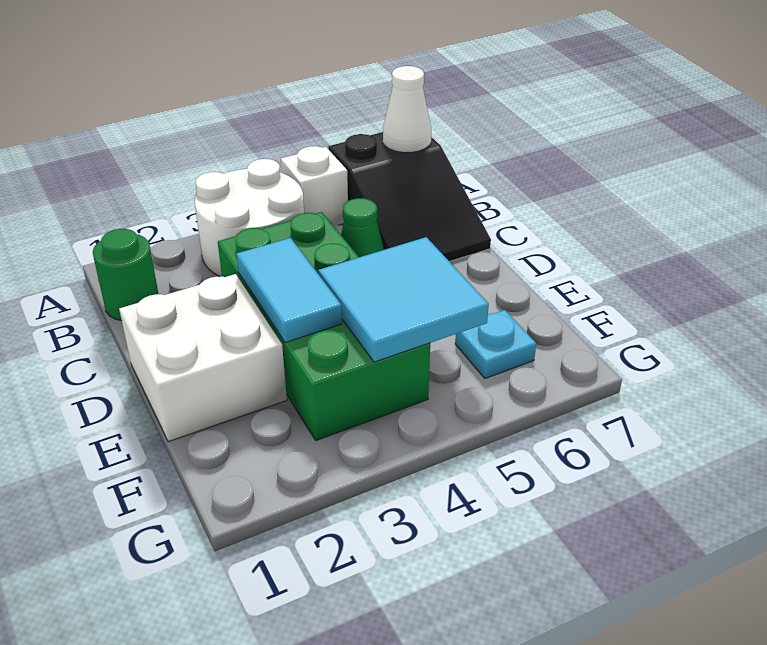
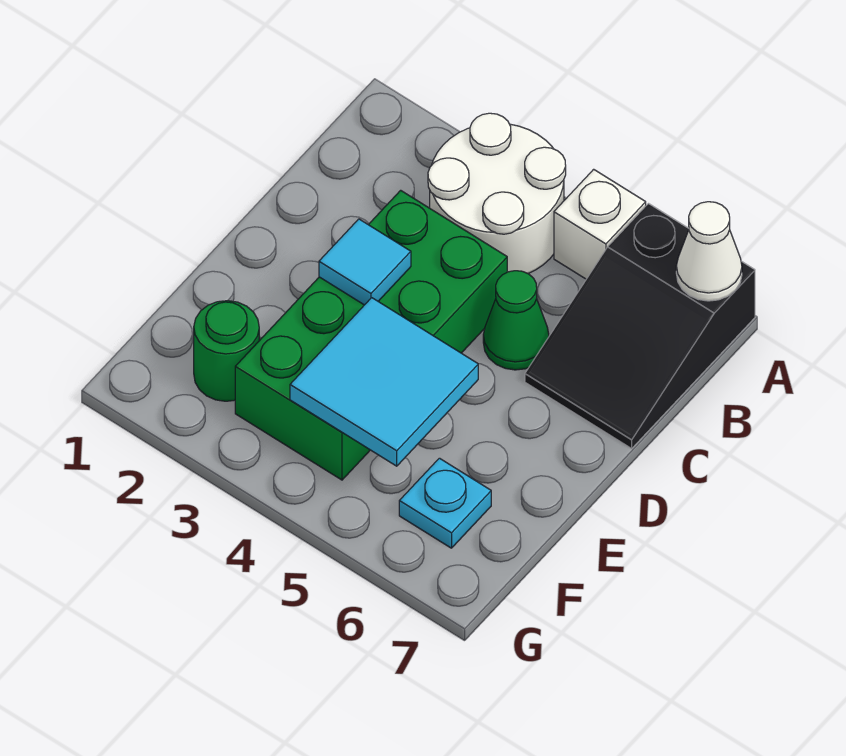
green 1x1 round brick [93,229,158,321] -> green 1x1 round brick moved to [194,301,259,401]
white 2x2 brick [119,274,287,442] -> none
cyan 1x2 tile [236,238,342,343] -> cyan 1x1 tile [319,219,411,305]

